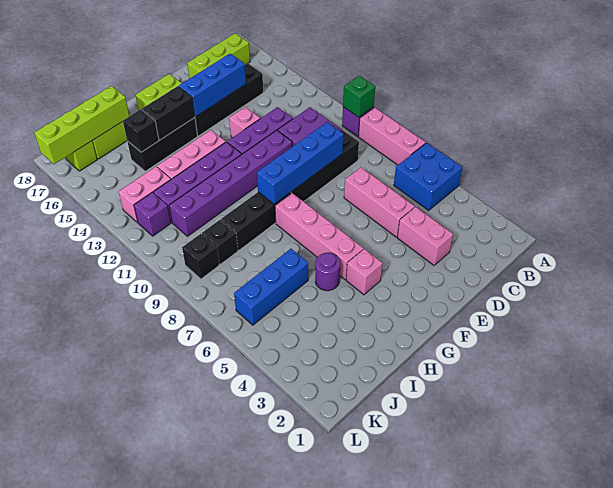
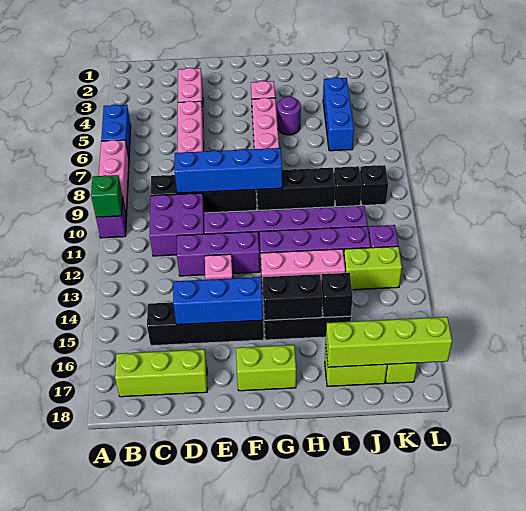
blue 2x2 brick [394,143,462,210] -> blue 1x2 brick [101,104,131,157]
blue 1x3 brick [234,249,308,325] -> blue 1x3 brick turned to [323,77,354,151]
pink 1x2 brick [119,167,171,223] -> lime 1x2 brick [344,246,402,290]

